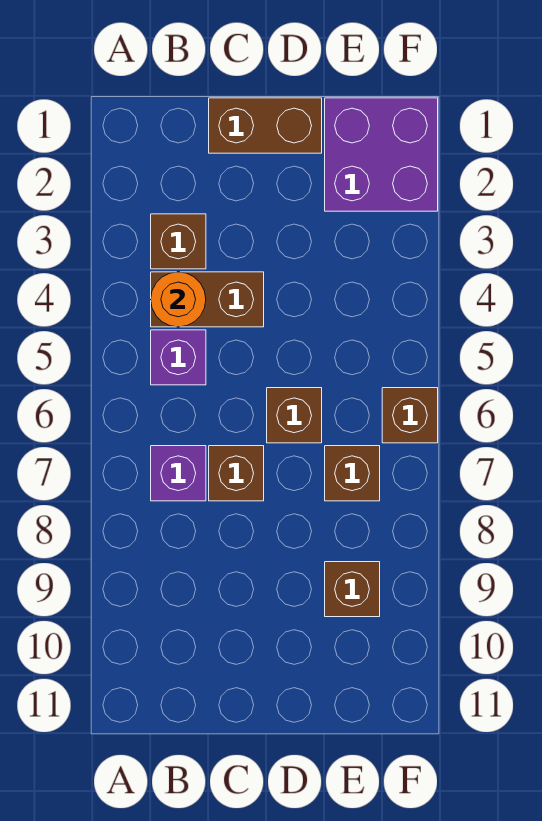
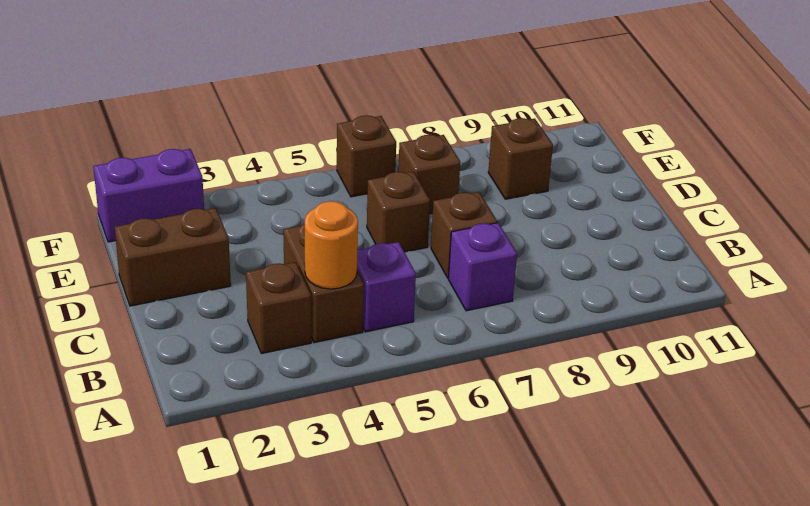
brown 1x2 brick [209,98,322,153] -> brown 1x2 brick turned to [115,208,231,306]
purple 2x2 brick [325,98,438,211] -> purple 1x2 brick [93,149,204,242]

